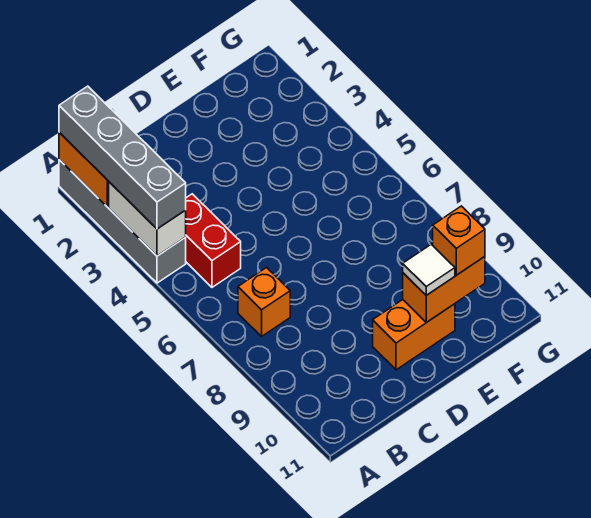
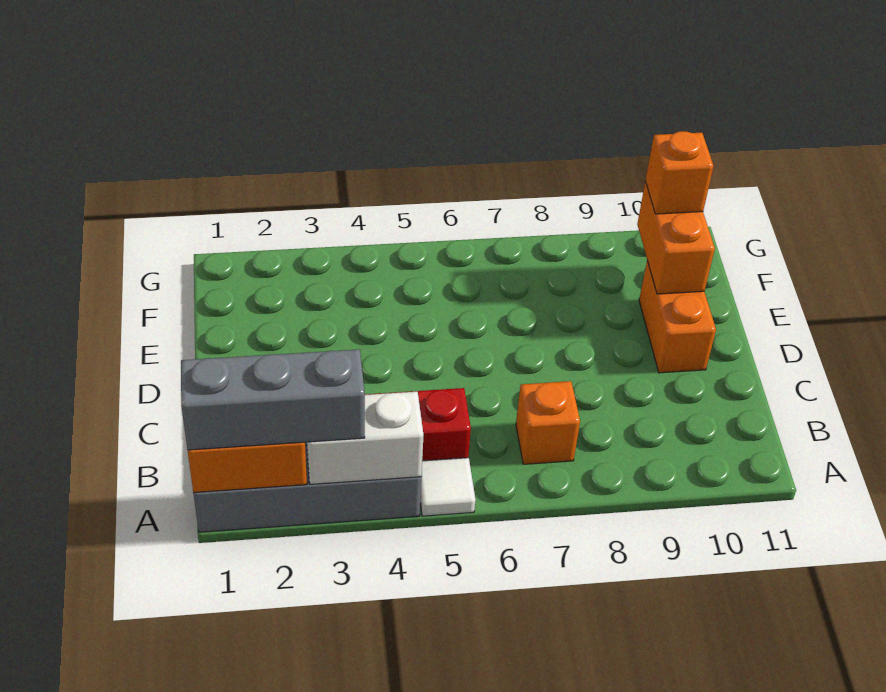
grey 1x4 brick [59,86,186,229] -> grey 1x3 brick [181,349,365,450]
white 1x1 tile [403,244,455,295] -> white 1x1 tile moved to [420,458,476,516]

